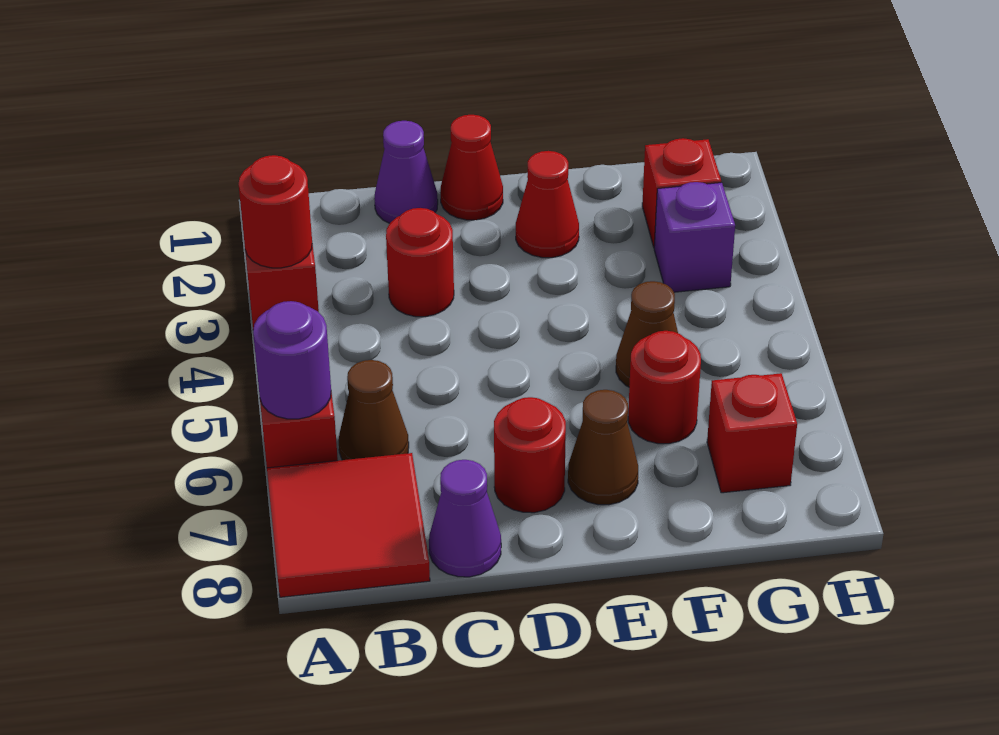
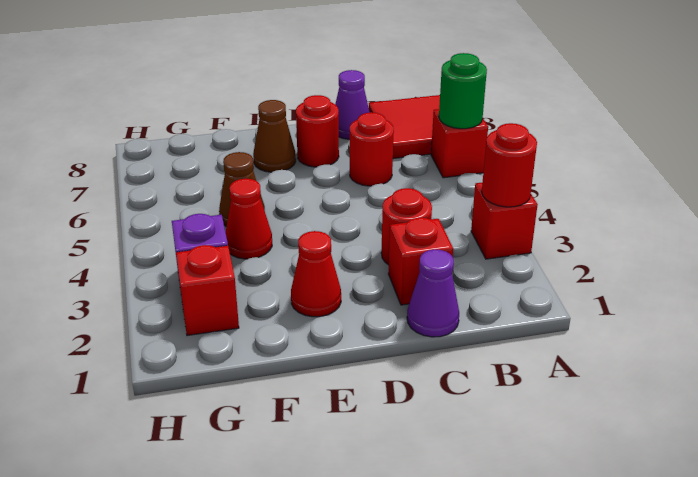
purple 1x1 round brick [253,301,331,419] -> green 1x1 round brick [439,53,487,129]
brown 1x1 cone [339,360,409,460] -> none
red 1x1 cone [441,115,503,220] -> red 1x1 cone moved to [226,179,272,259]
red 1x1 round brick [628,331,701,444] -> red 1x1 round brick moved to [350,112,394,186]
red 1x1 brick [707,373,797,493] -> red 1x1 brick moved to [388,218,453,305]

